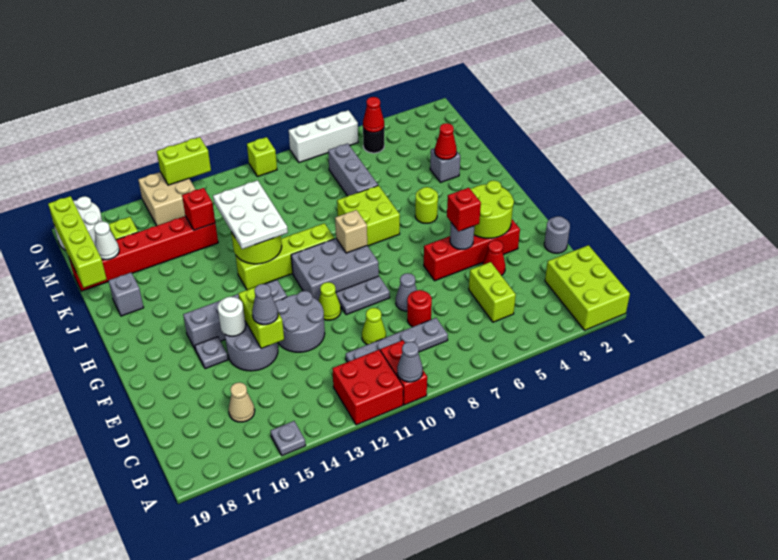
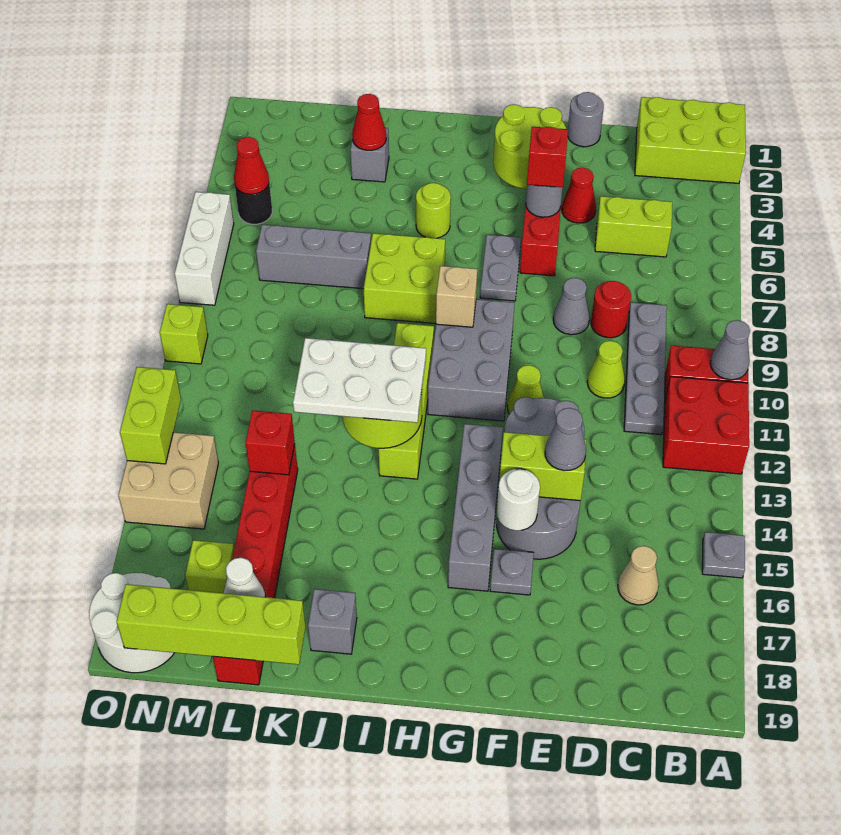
grey 1x2 plate [336,276,390,315] -> grey 1x2 plate moved to [480,235,521,301]

